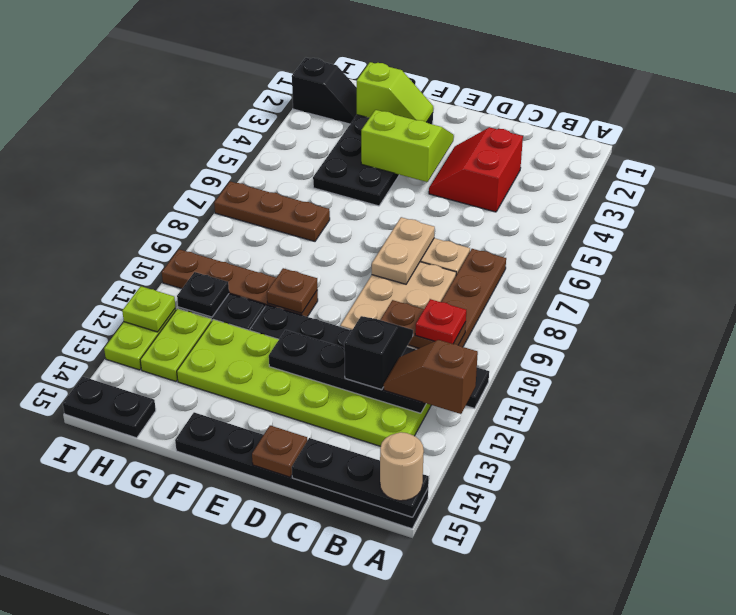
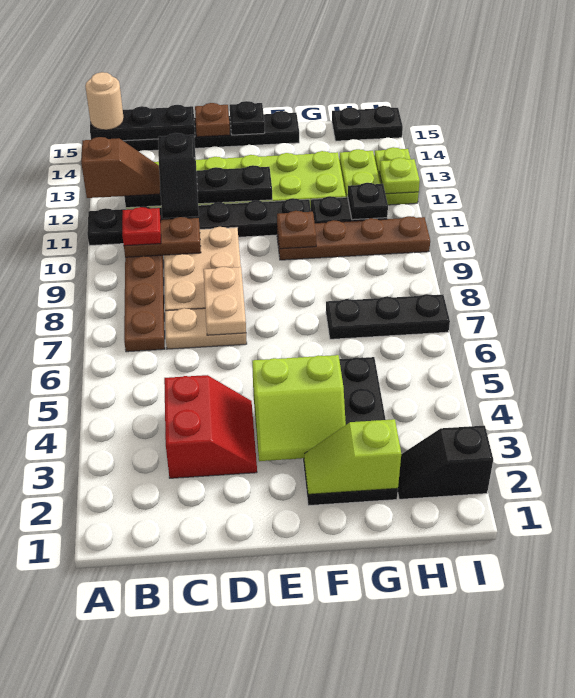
none -> black 1x1 plate [230,101,265,135]
brown 1x3 plate [214,181,330,241] -> black 1x3 plate [326,294,450,339]

